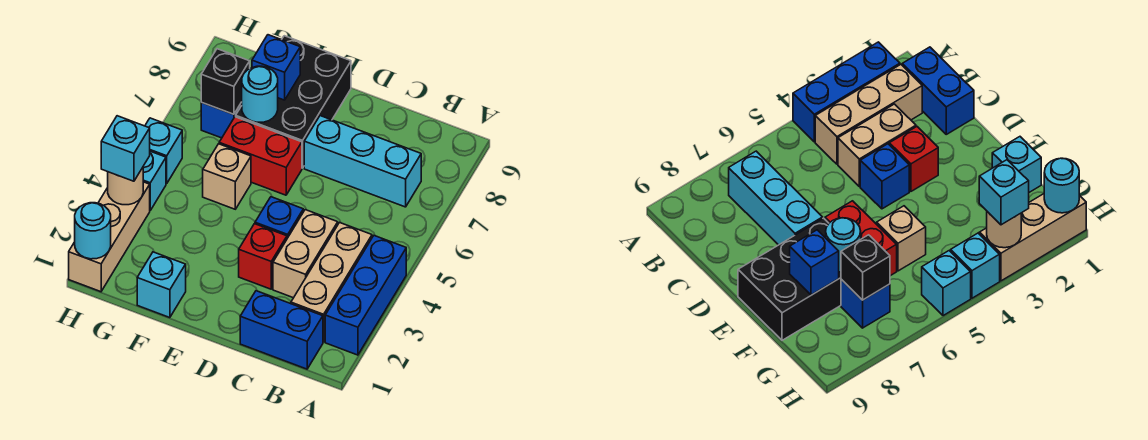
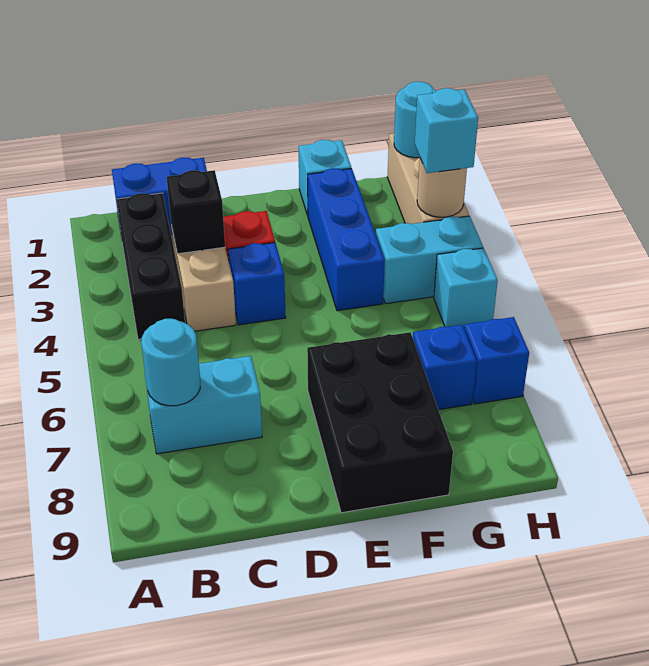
blue 1x3 brick [325,236,406,355] -> blue 1x3 brick moved to [308,168,385,311]
tan 1x3 brick [291,223,372,342] -> black 1x3 brick [117,193,185,339]
cyan 1x3 brick [304,116,421,207] -> cyan 1x2 brick [145,356,262,454]
red 1x2 brick [219,117,302,195] -> none
tan 1x1 brick [203,144,251,209] -> none
cyan 1x1 round brick [241,66,278,122] -> cyan 1x1 round brick moved to [141,319,200,406]
blue 1x1 brick [252,35,300,100] -> blue 1x1 brick moved to [464,317,529,404]
black 1x1 brick [201,49,250,114] -> black 1x1 brick moved to [167,170,225,254]
cyan 1x1 brick [143,151,166,210] -> cyan 1x2 brick [376,216,483,304]

